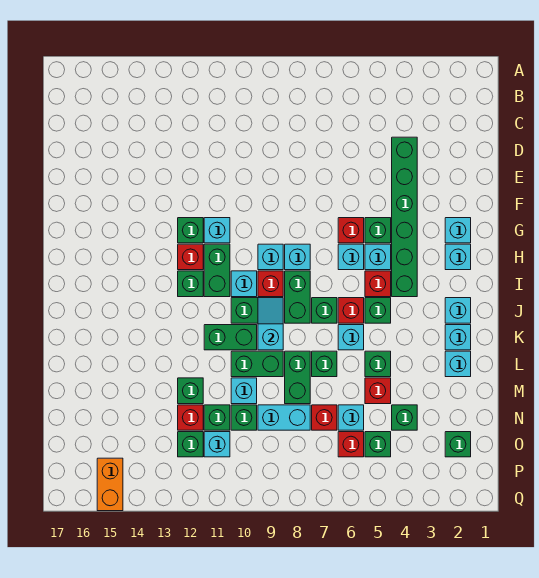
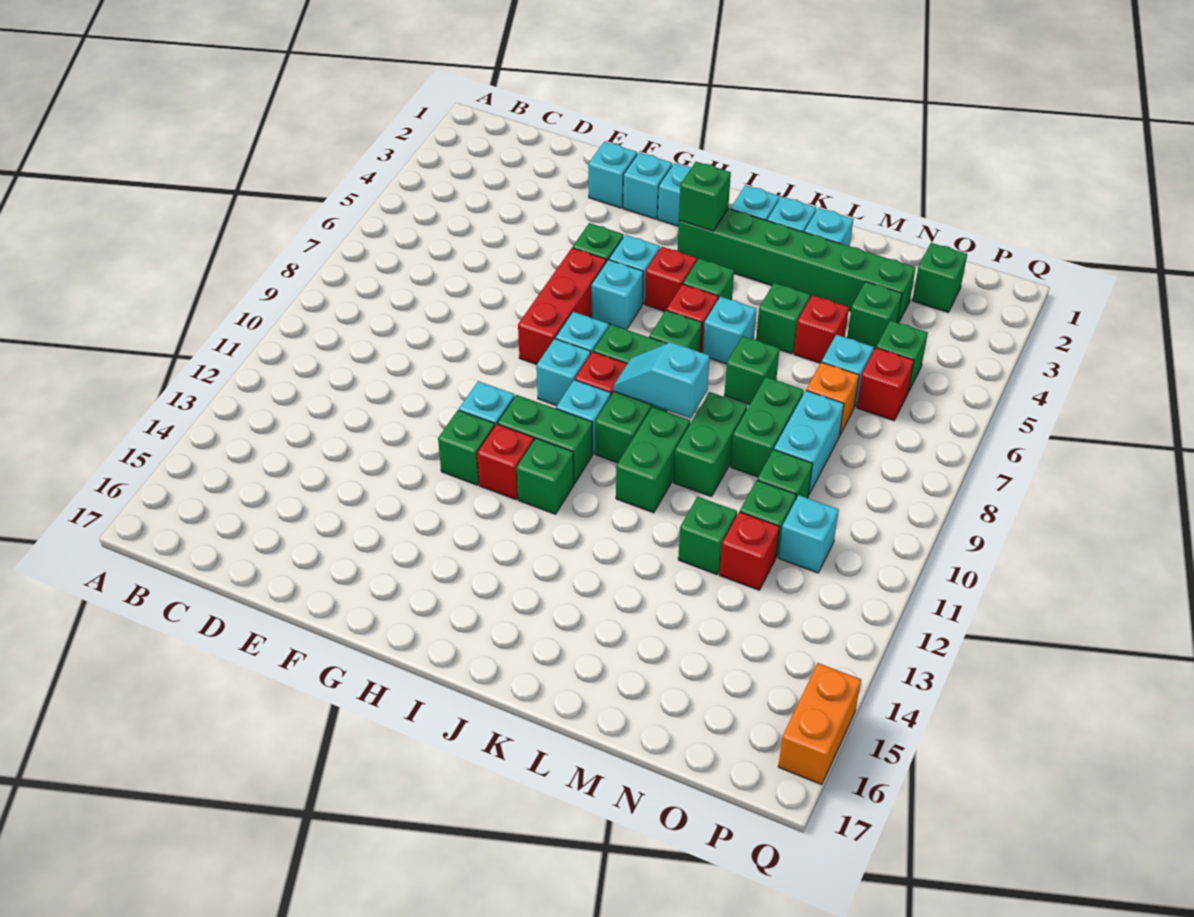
green 1x6 brick [392,137,417,297] -> green 1x6 brick moved to [677,209,916,323]
red 1x1 brick [338,218,364,243] -> red 1x3 brick [518,248,606,365]
green 1x2 brick [285,351,310,404] -> green 1x2 brick turned to [731,377,804,477]
cyan 1x1 brick [231,378,257,404] -> cyan 1x1 brick moved to [588,142,637,208]
red 1x1 brick [312,405,337,430] -> orange 1x1 brick [806,362,859,436]
green 1x1 brick [178,432,203,457] -> green 1x1 brick moved to [679,162,731,231]
orange 1x2 brick [97,458,123,511] -> orange 1x2 brick turned to [778,663,861,785]

